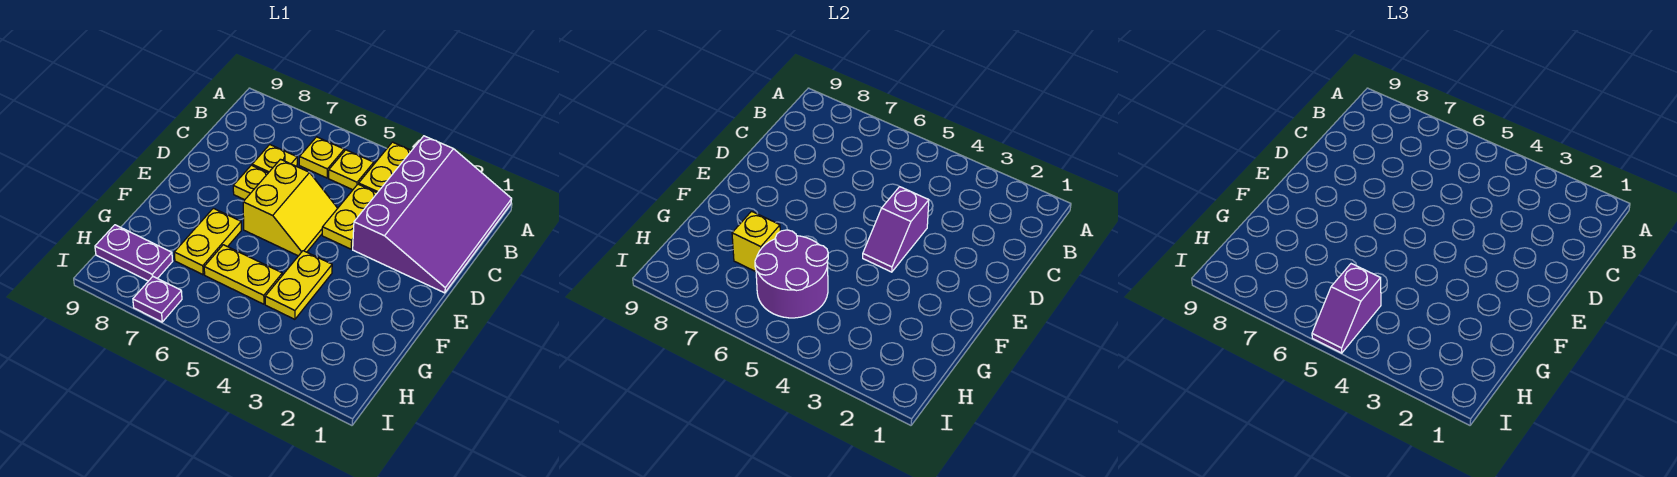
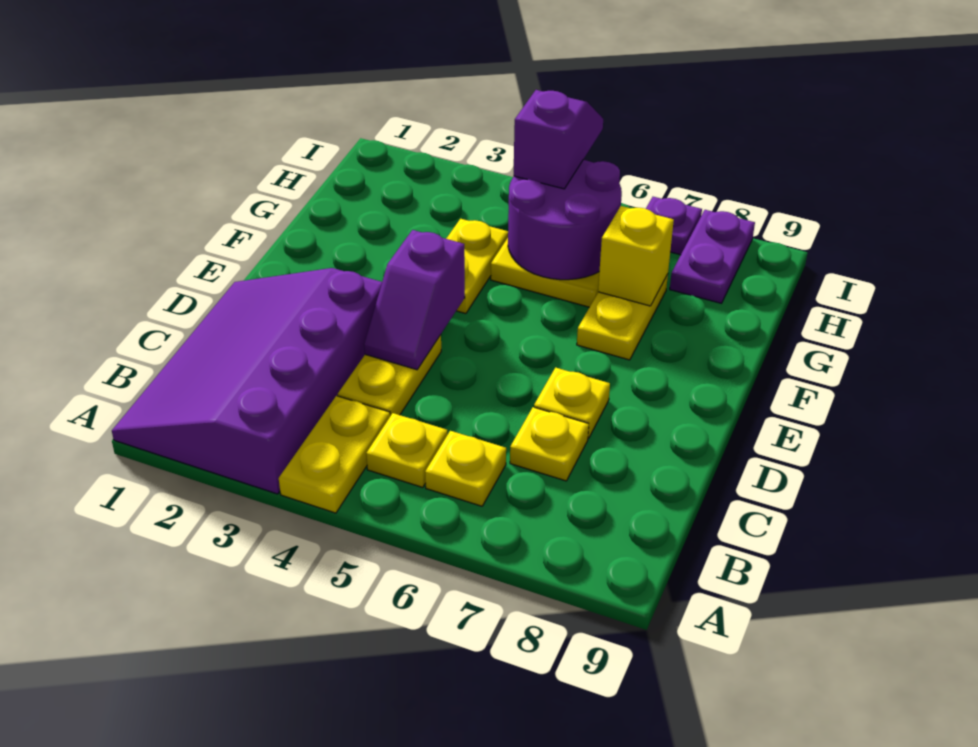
purple 1x2 slope [863,187,929,272] -> purple 1x2 slope turned to [364,230,465,370]
yellow 2x2 slope [243,159,338,256] -> none
purple 1x2 plate [95,225,173,281] -> purple 1x2 plate turned to [670,210,755,303]

